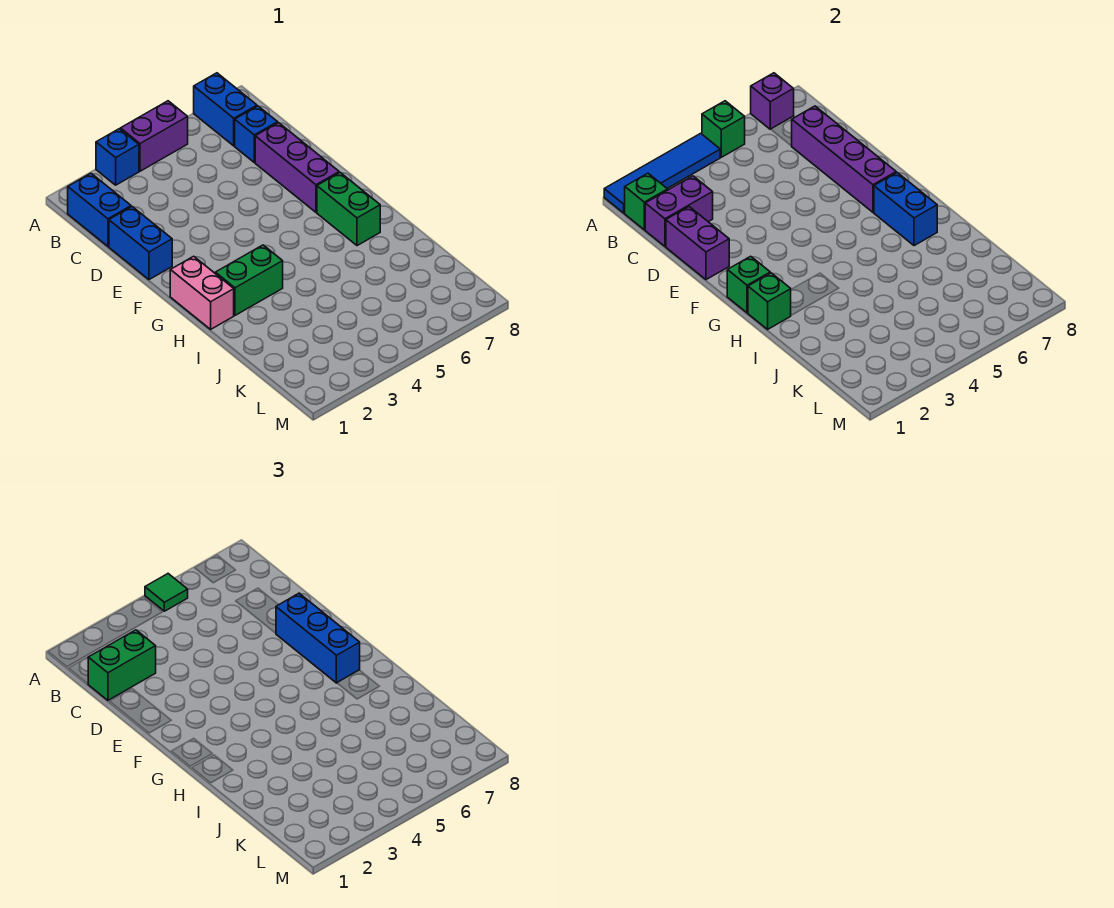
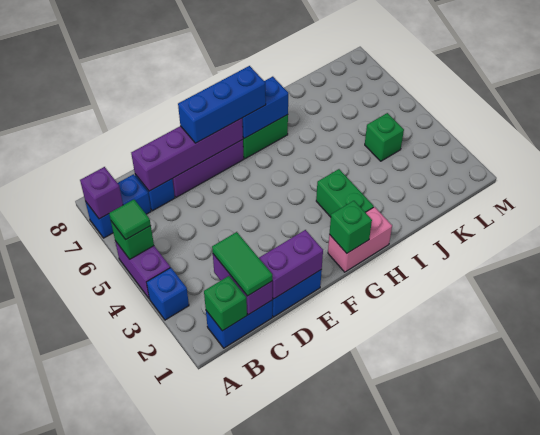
blue 1x4 tile [604,133,720,213] -> none
green 1x2 brick [88,630,156,700] -> green 1x2 tile [212,232,272,296]
green 1x1 brick [748,273,791,329] -> green 1x1 brick moved to [365,113,404,161]

